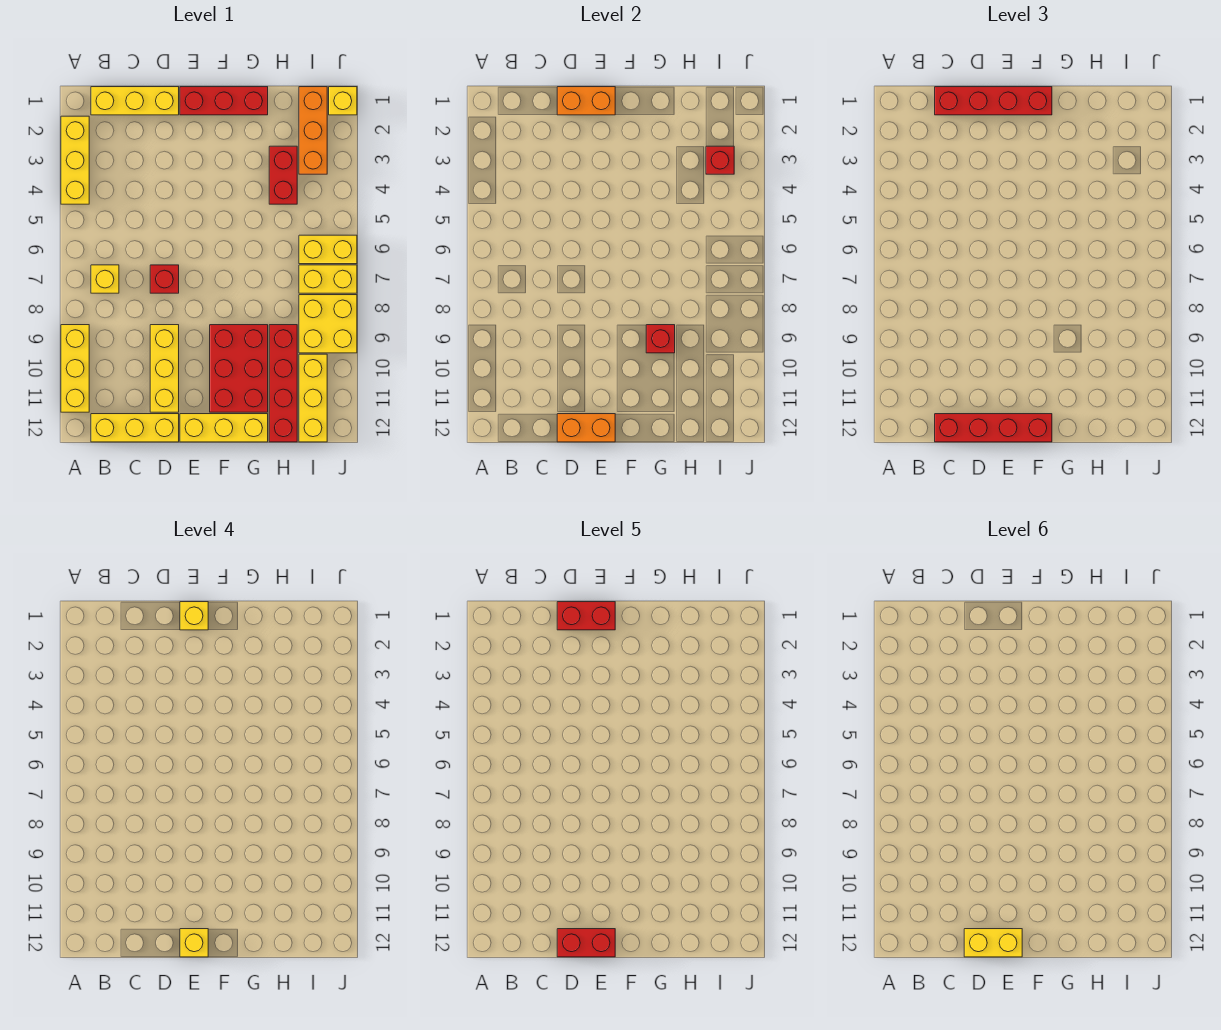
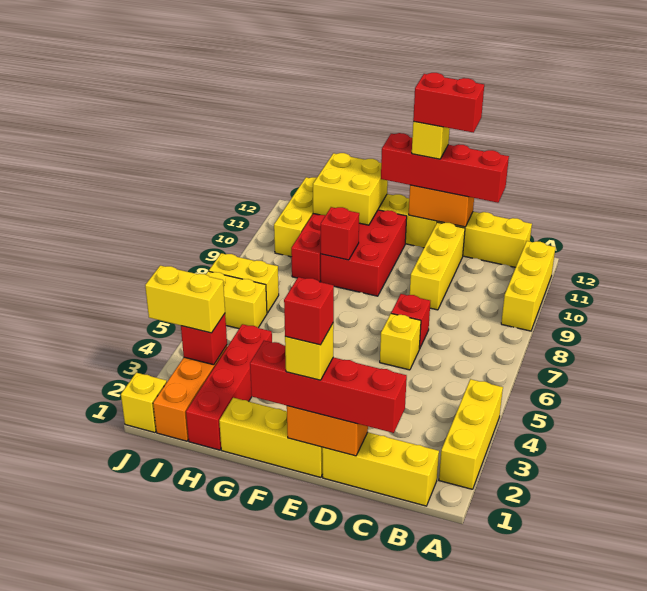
yellow 1x1 brick [91,265,119,293] -> yellow 1x1 brick moved to [380,314,421,370]
red 1x2 brick [557,602,615,630] -> red 1x1 brick [284,277,334,345]
yellow 1x2 brick [964,929,1022,957] -> yellow 1x2 brick moved to [145,265,225,333]
red 1x3 brick [180,87,268,115] -> yellow 1x3 brick [219,398,323,477]
red 1x2 brick [269,146,297,204] -> red 1x4 brick [186,324,272,450]
yellow 2x2 brick [299,295,357,353] -> yellow 2x2 brick moved to [313,153,388,225]

